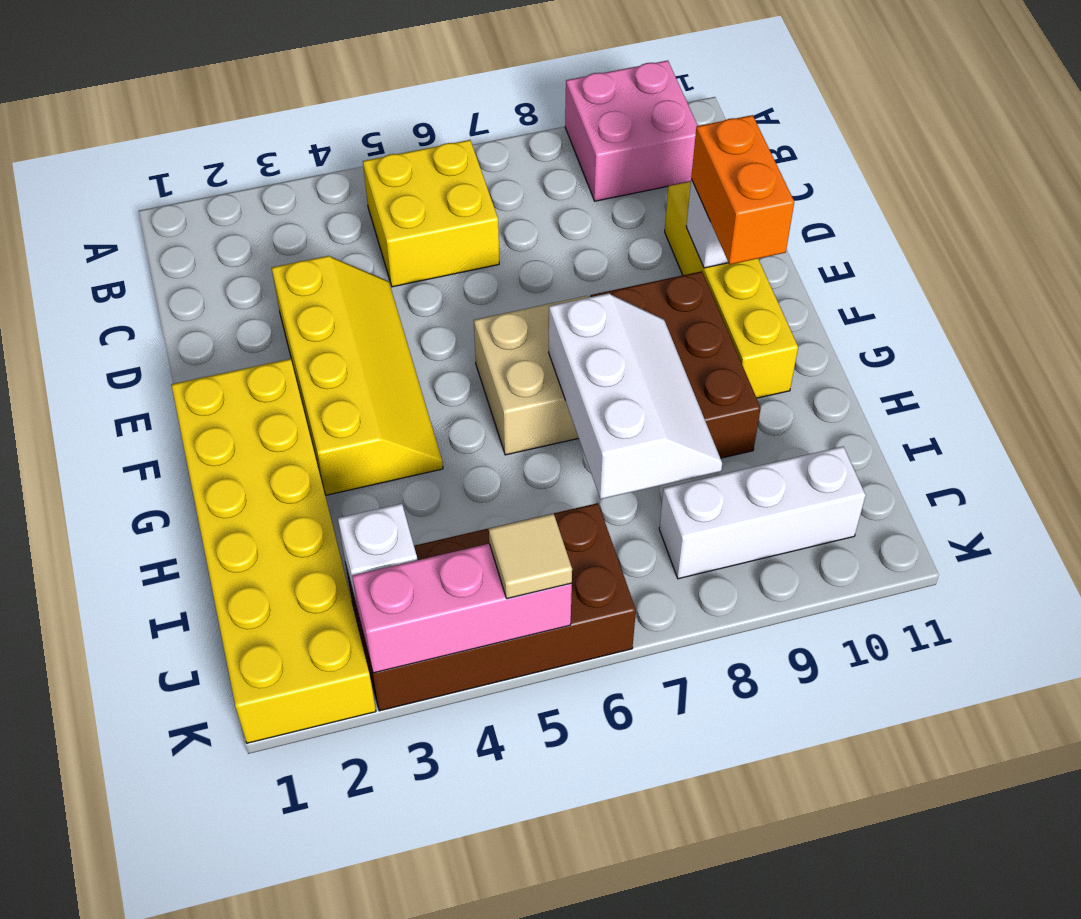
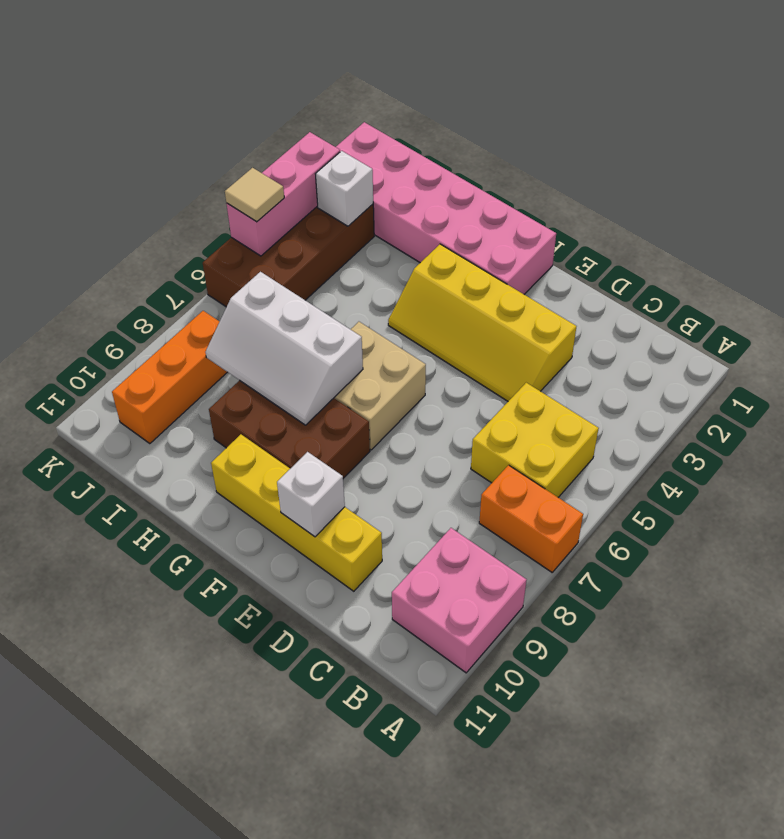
orange 1x2 brick [691,115,794,264] -> orange 1x2 brick moved to [479,465,583,572]
yellow 2x6 brick [171,359,376,743] -> pink 2x6 brick [336,122,556,294]
white 1x3 brick [659,446,866,579] -> orange 1x3 brick [112,311,227,444]

